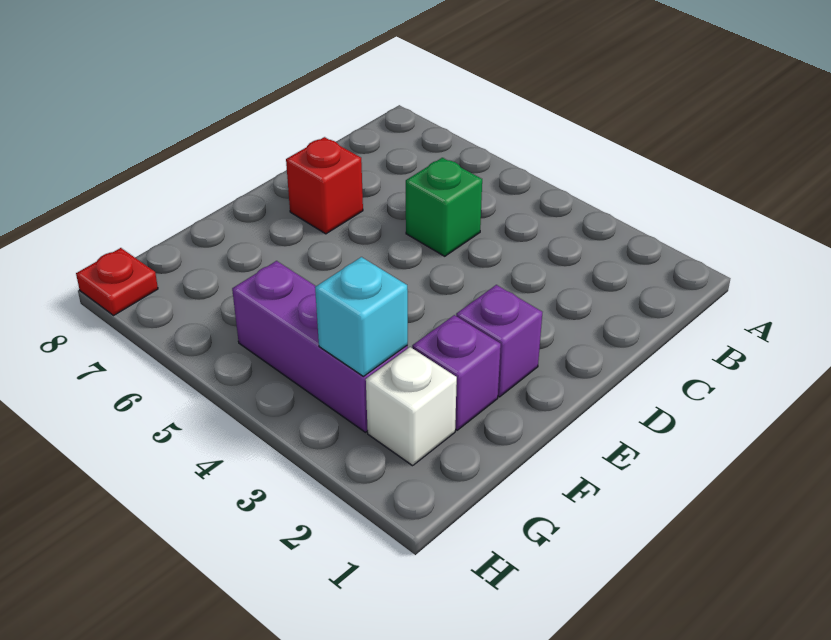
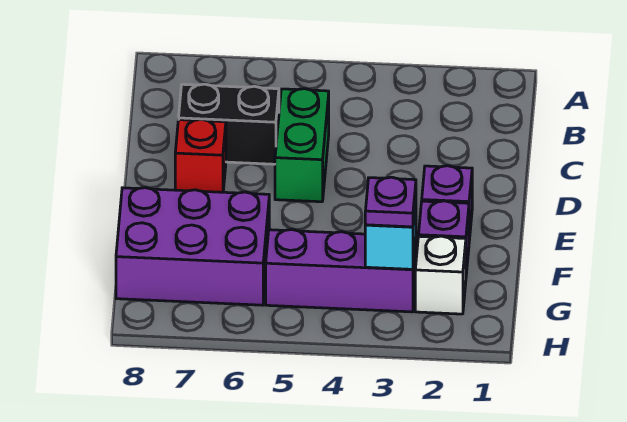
green 1x1 brick [406,158,482,256] -> green 1x2 brick [275,89,329,202]
none -> black 1x2 brick [179,84,279,164]
none -> purple 2x3 brick [116,188,269,305]
none -> purple 1x1 plate [365,177,416,227]
red 1x1 plate [76,248,158,315] -> none

